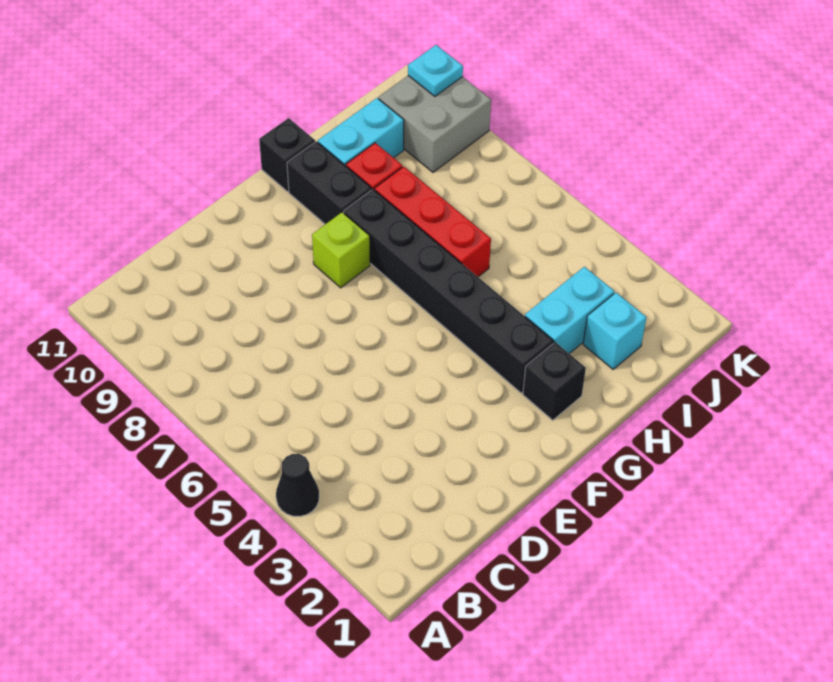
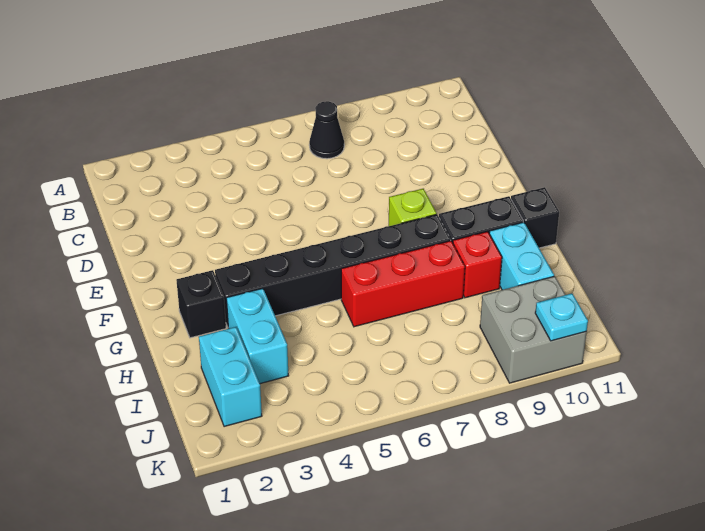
black 1x1 cone [276,454,319,516] -> black 1x1 cone moved to [309,101,344,159]
cyan 1x1 brick [583,293,646,369] -> cyan 1x2 brick [199,327,262,427]

